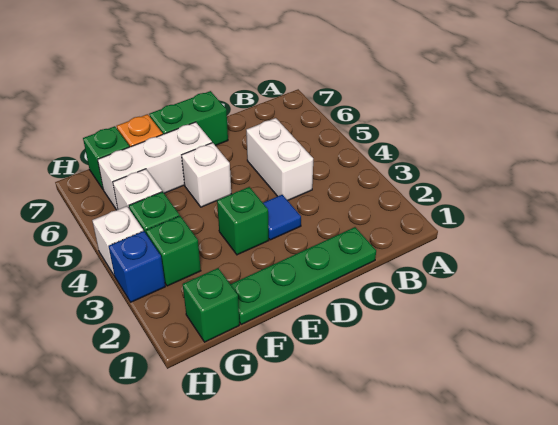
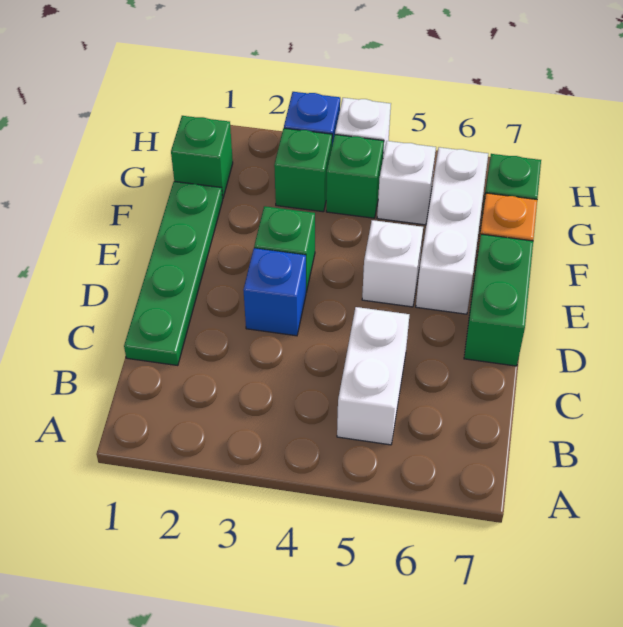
white 1x2 brick [246,118,313,200] -> white 1x2 brick turned to [337,307,409,445]
blue 1x1 tile [263,195,301,240] -> blue 1x1 brick [243,248,306,336]

